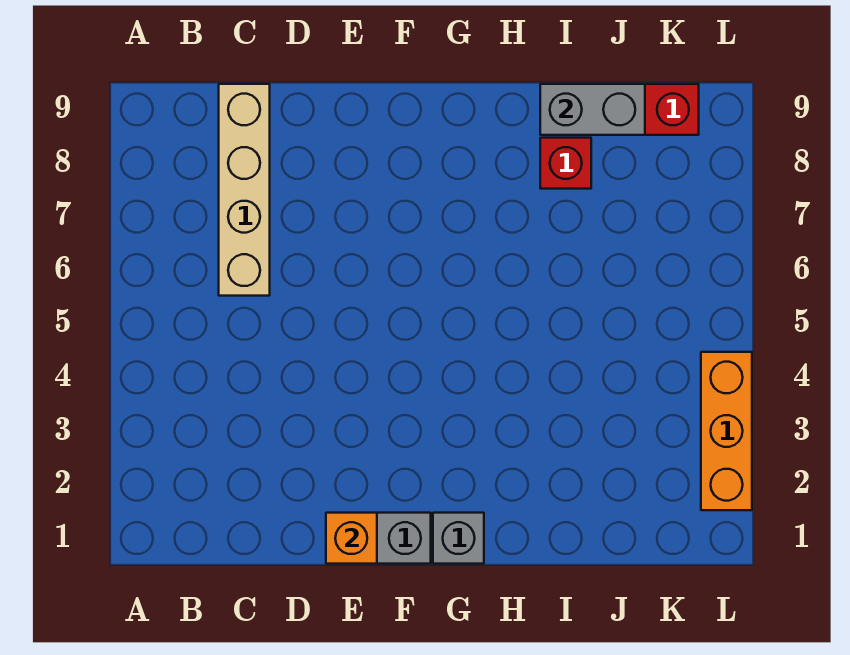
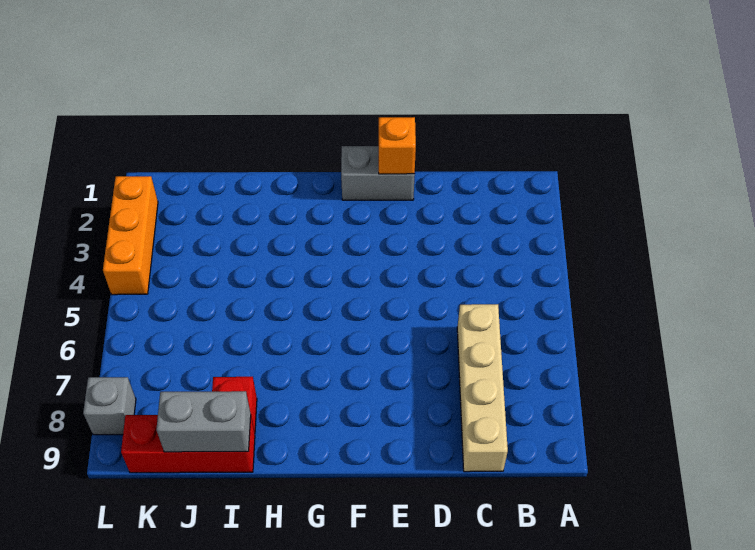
grey 1x1 brick [433,513,484,564] -> grey 1x1 brick moved to [83,377,136,435]

